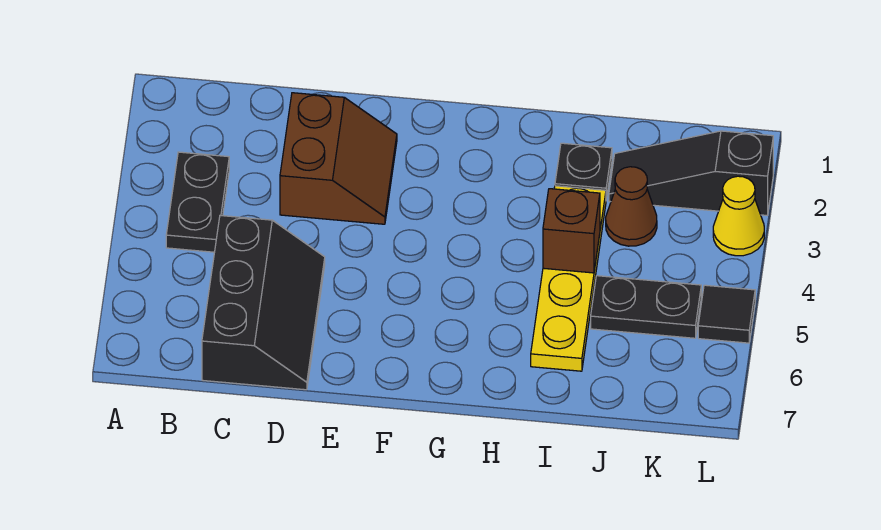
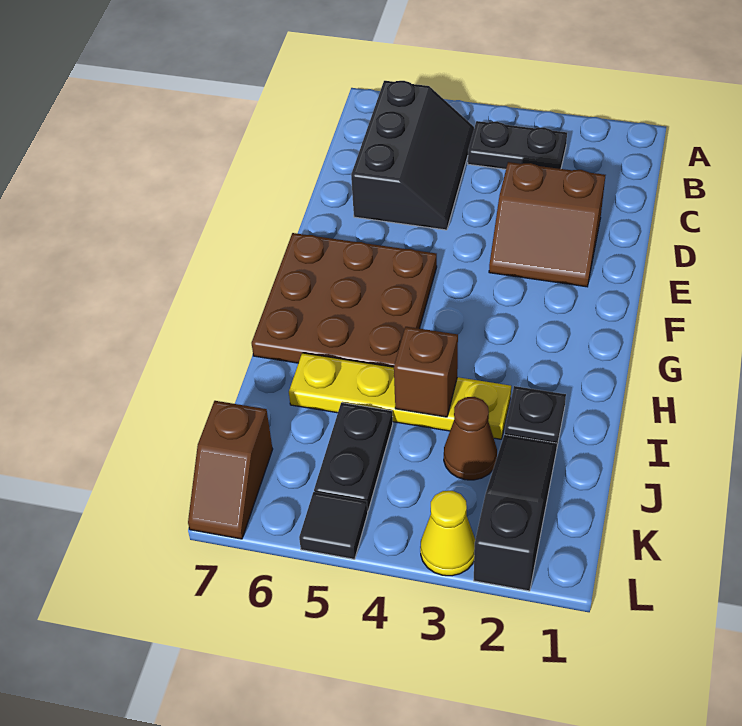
black 2x3 slope [202,216,325,390] -> black 2x3 slope turned to [351,81,474,230]
none -> brown 3x3 plate [252,233,437,367]
none -> brown 1x2 slope [188,401,273,539]

